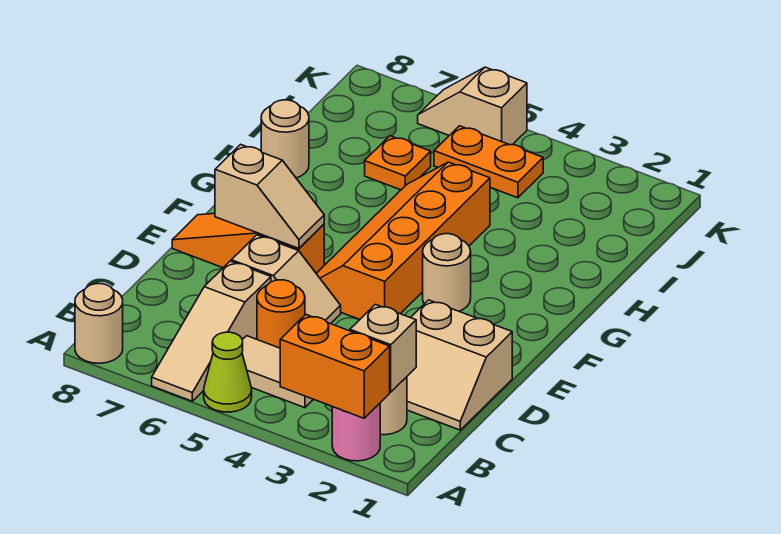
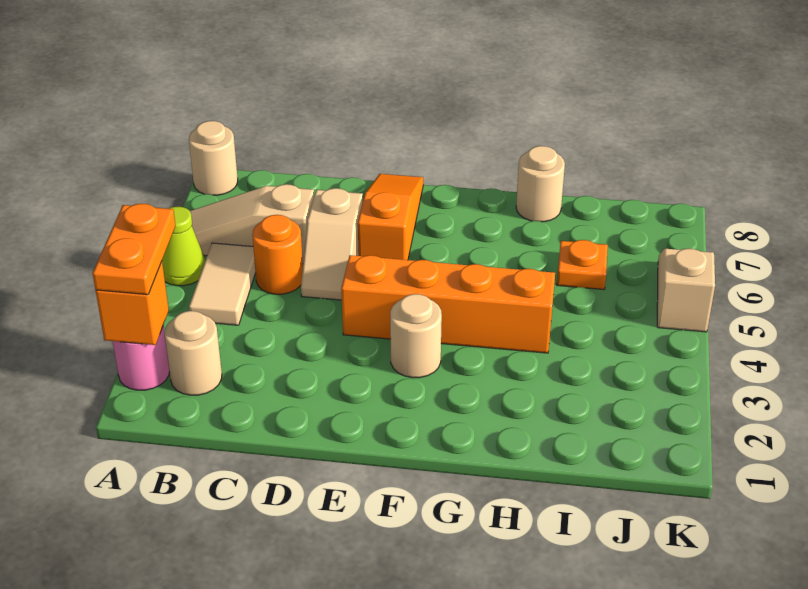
orange 1x2 brick [280,315,390,418] -> orange 1x1 brick [96,262,169,345]
tan 1x1 brick [350,304,416,392] -> none
tan 2x2 slope [407,300,512,430] -> none
tan 1x2 slope [215,144,324,248] -> none
orange 1x2 plate [434,126,543,198] -> orange 1x2 plate moved to [92,204,176,295]

